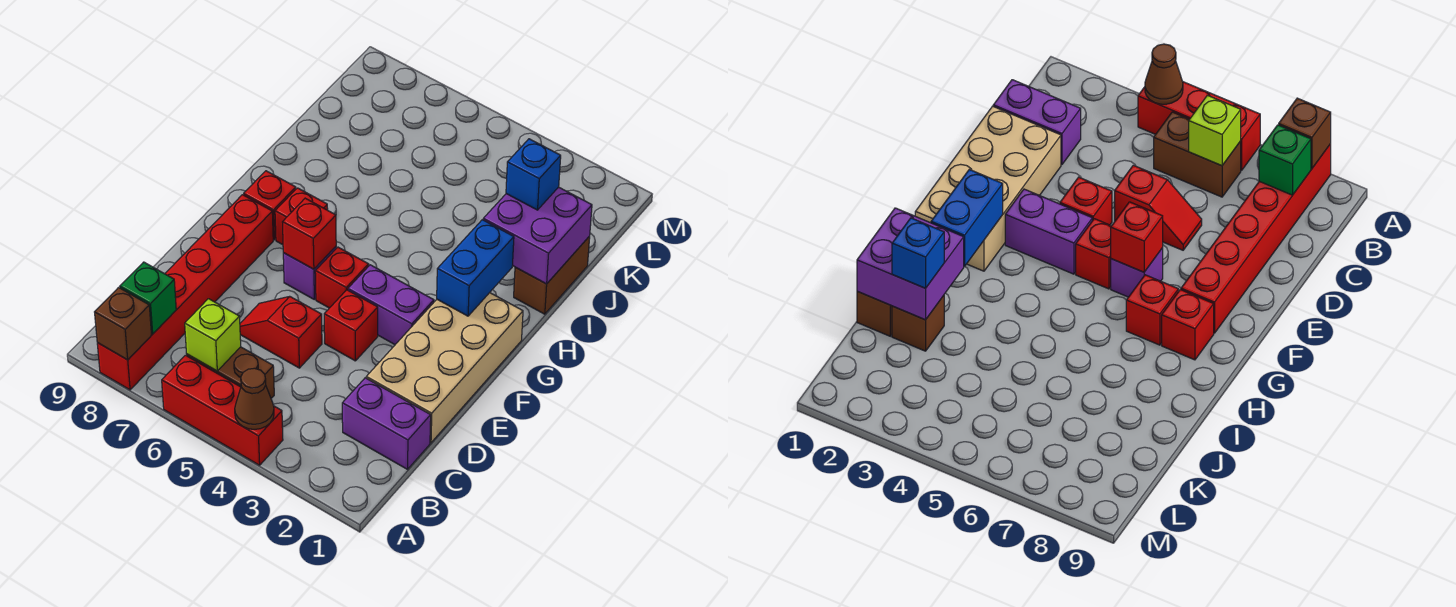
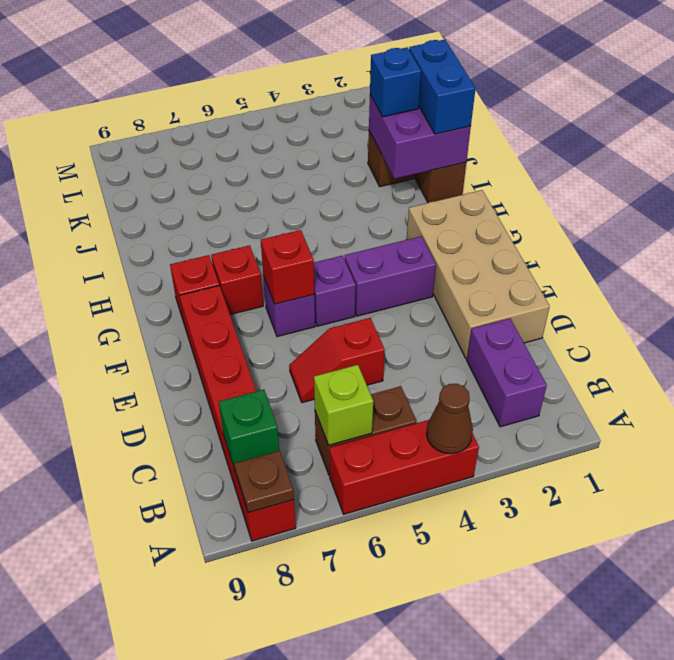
brown 1x1 brick [95,287,151,360] -> brown 1x1 plate [234,451,294,513]
purple 1x2 brick [342,378,431,469] -> purple 1x2 brick turned to [467,318,547,427]
red 1x1 brick [324,290,378,361] -> none
red 1x1 brick [315,247,369,308] -> purple 1x1 brick [314,256,356,326]
blue 1x2 brick [437,220,514,316] -> blue 1x2 brick moved to [409,40,476,134]

